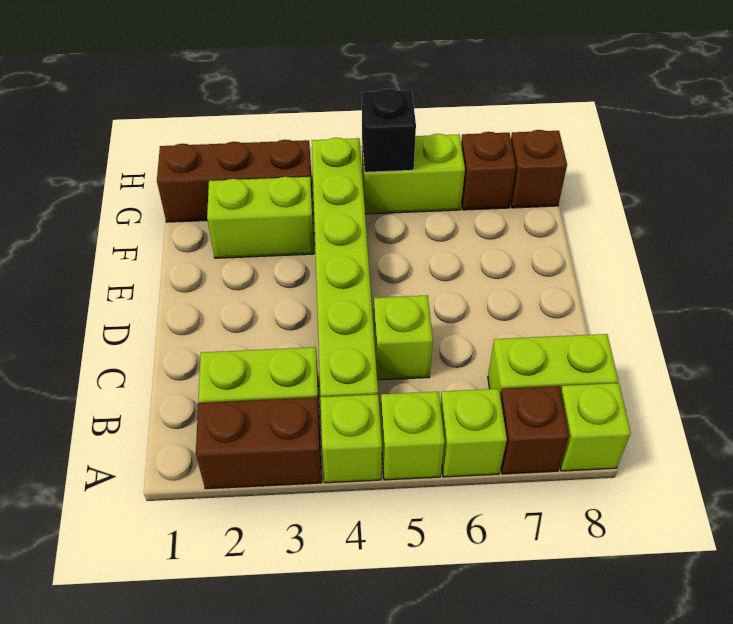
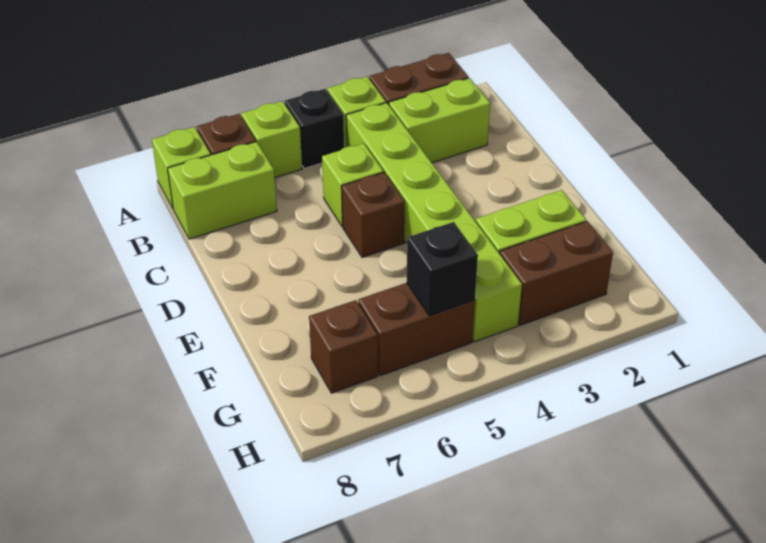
lime 1x1 brick [381,392,445,480] -> black 1x1 brick [285,89,344,168]
brown 1x3 brick [157,140,313,222] -> brown 1x2 brick [500,221,613,325]
lime 1x2 brick [362,134,465,214] -> brown 1x2 brick [358,283,475,376]
brown 1x1 brick [511,130,567,208] -> brown 1x1 brick moved to [342,172,405,257]

